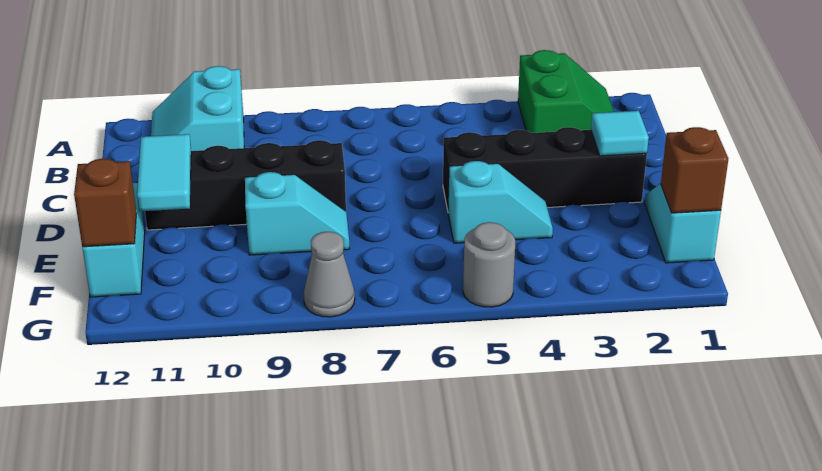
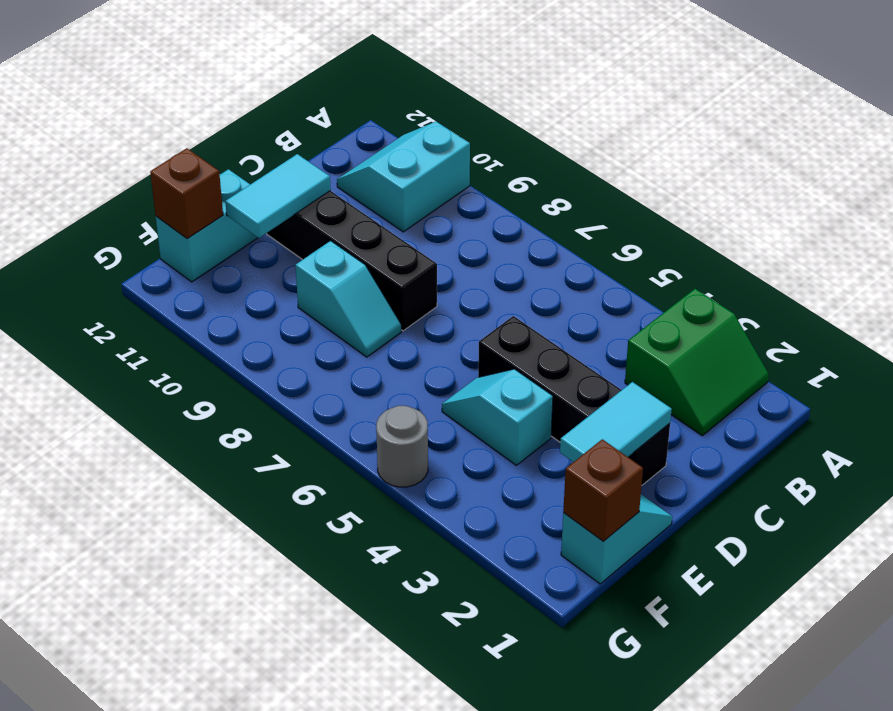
cyan 1x1 tile [591,111,649,156] -> cyan 1x2 tile [560,382,672,462]
cyan 1x2 slope [448,161,553,243] -> cyan 1x2 slope turned to [442,369,553,465]
grey 1x1 cone [304,232,355,317] -> none

